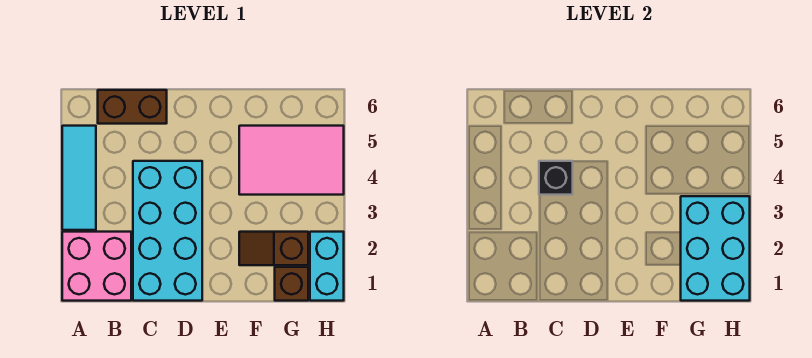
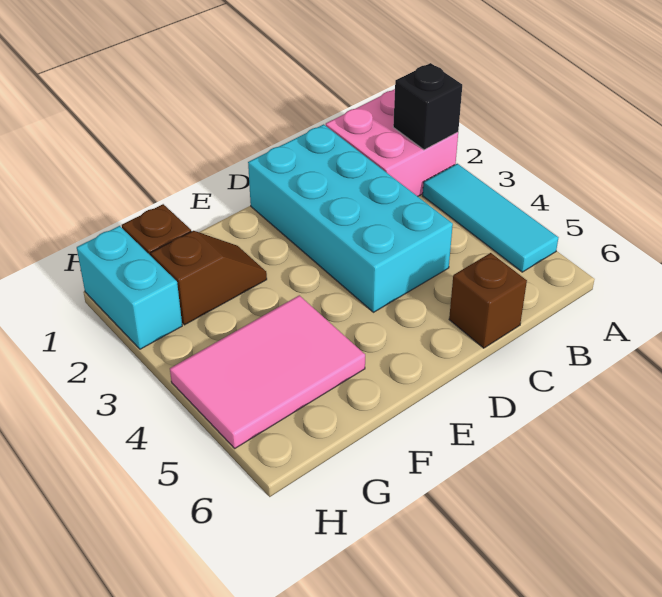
brown 1x2 brick [98,90,167,124] -> brown 1x1 brick [449,253,527,348]
black 1x1 brick [539,161,573,195] -> black 1x1 brick moved to [393,63,462,150]
cyan 2x3 brick [681,196,750,301] -> none

